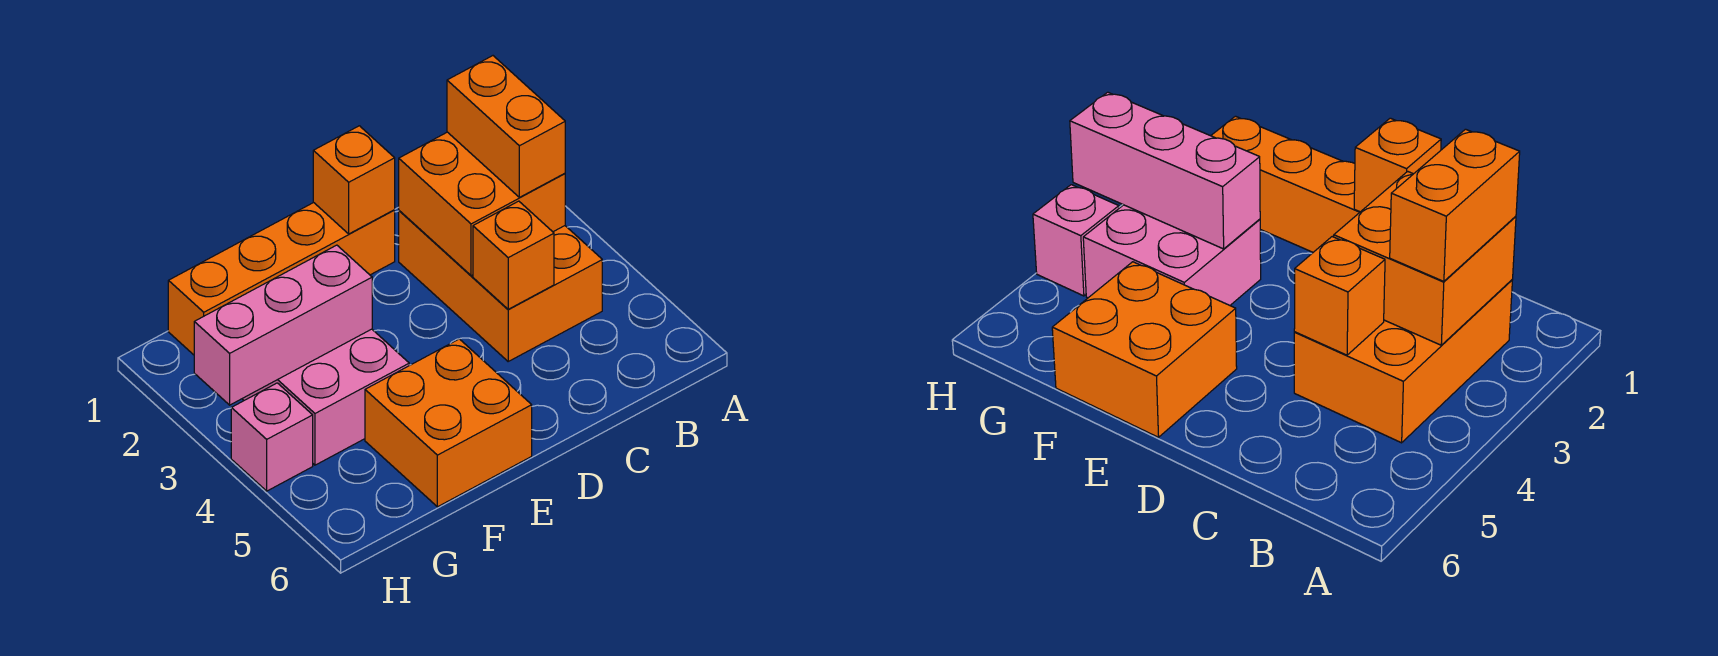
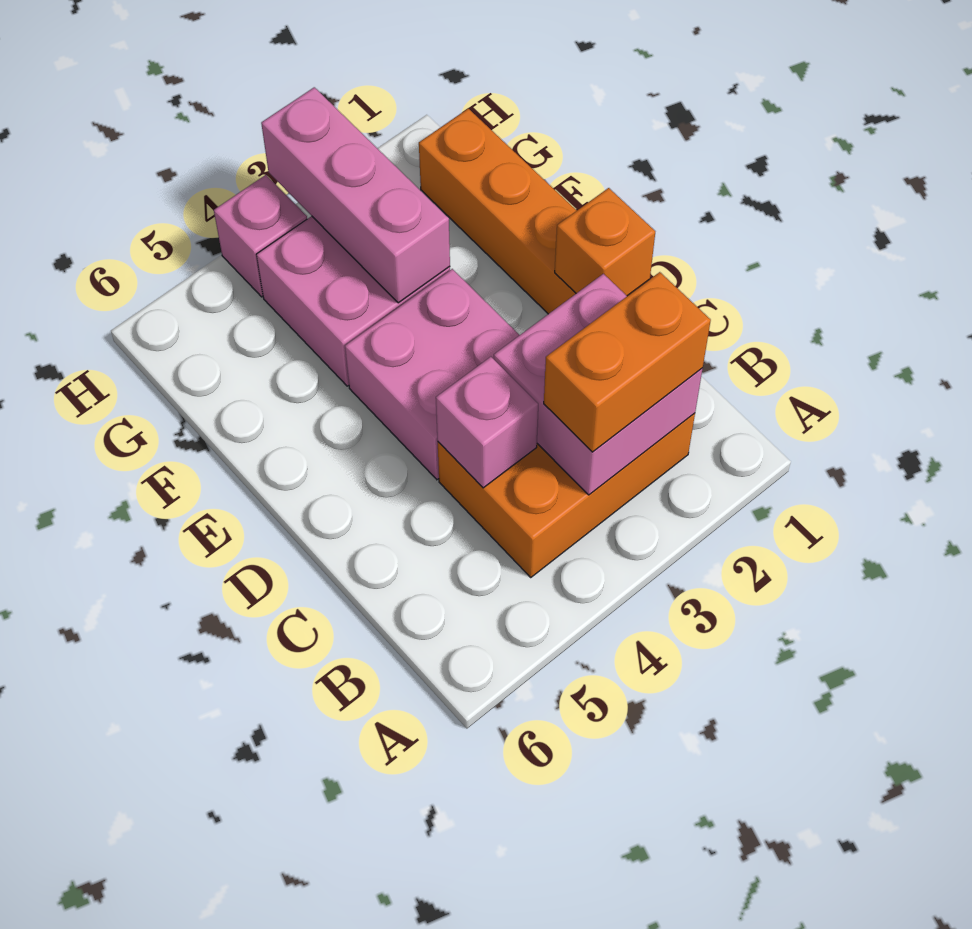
orange 2x2 brick [399,132,565,276] -> pink 2x2 brick [494,274,703,495]
orange 1x1 brick [473,201,554,309] -> pink 1x1 brick [436,357,538,488]
none -> pink 2x2 brick [345,269,519,480]
orange 2x2 brick [365,339,532,507] -> none

